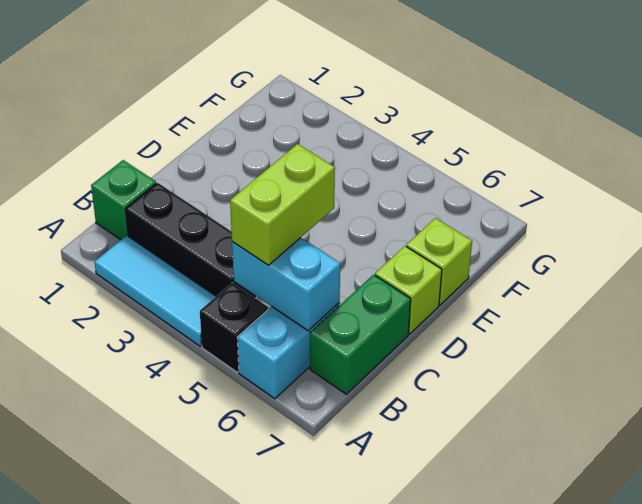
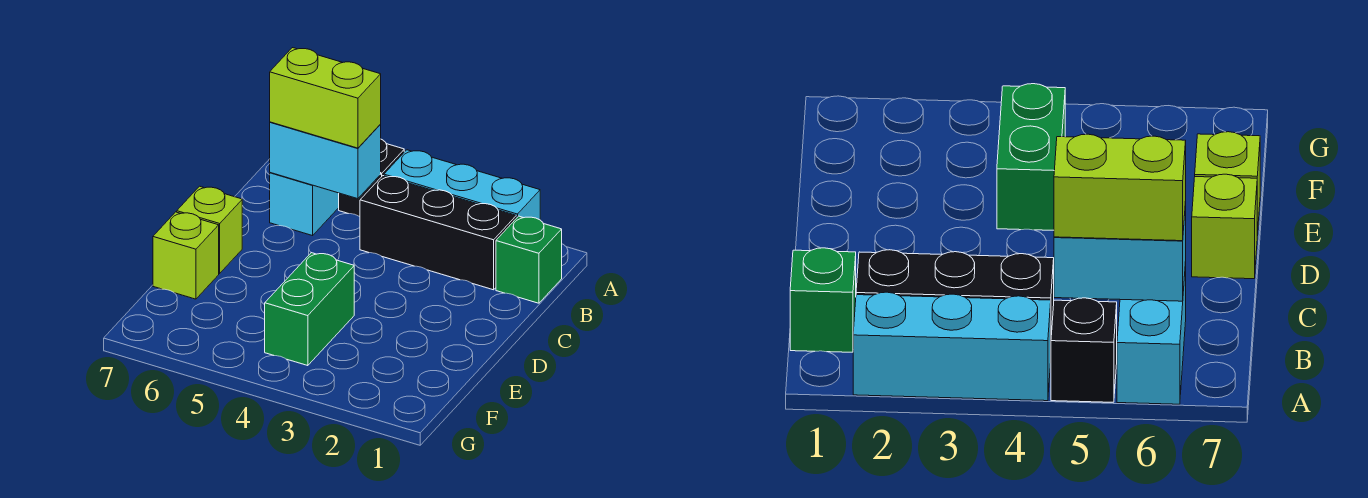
cyan 1x3 tile [95,235,216,346] -> cyan 1x3 brick [384,150,540,220]
lime 1x2 brick [230,144,335,265] -> lime 1x2 brick turned to [270,48,381,148]
green 1x2 brick [310,275,411,394] -> green 1x2 brick moved to [265,253,354,366]

